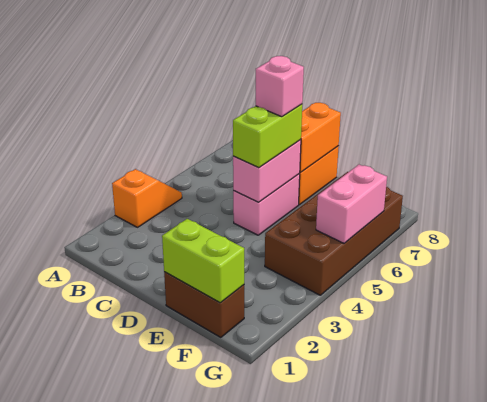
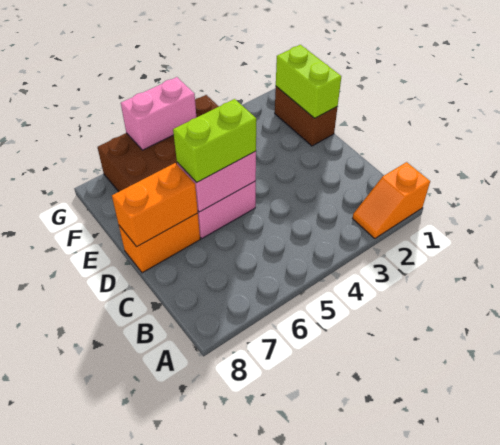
orange 1x2 slope [112,169,182,227] -> orange 1x2 slope moved to [353,162,430,239]
pink 1x1 brick [256,56,304,117] -> none

